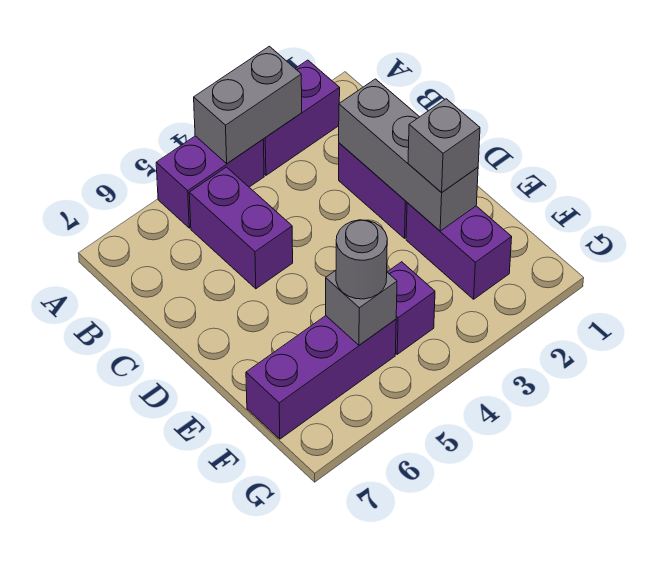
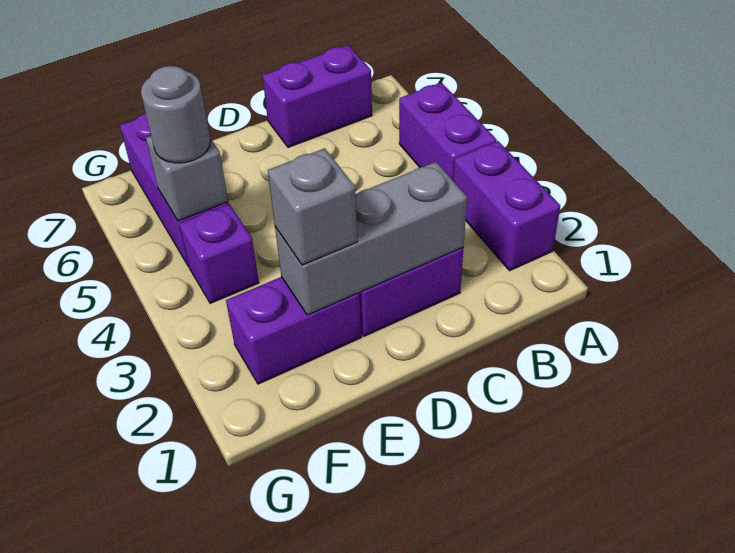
grey 1x2 brick [194,46,302,163] -> none
purple 1x2 brick [189,167,293,289] -> purple 1x2 brick moved to [262,45,372,147]

